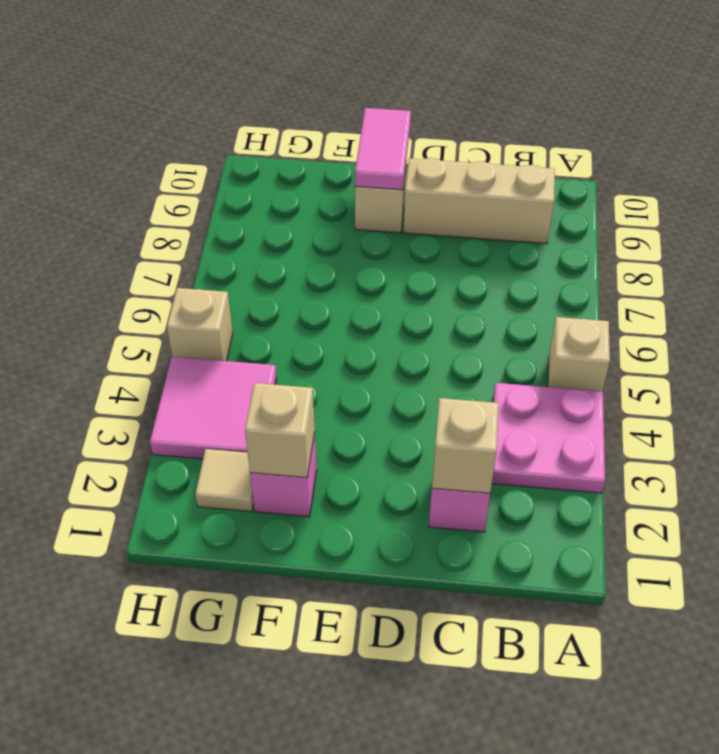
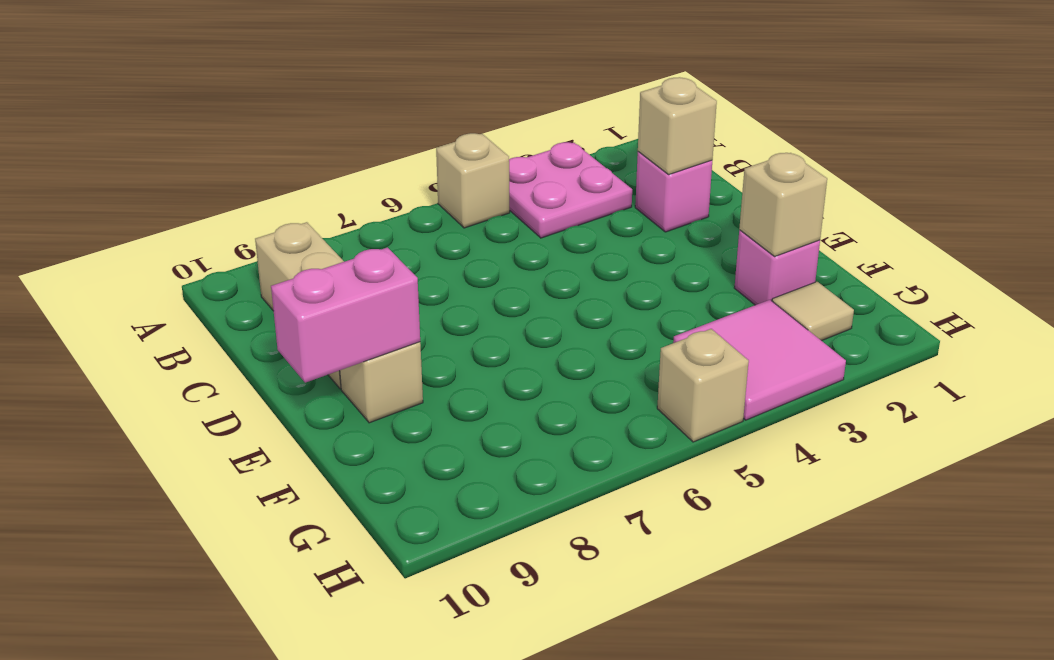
pink 1x2 tile [355,108,411,190] -> pink 1x2 brick [271,248,420,383]

